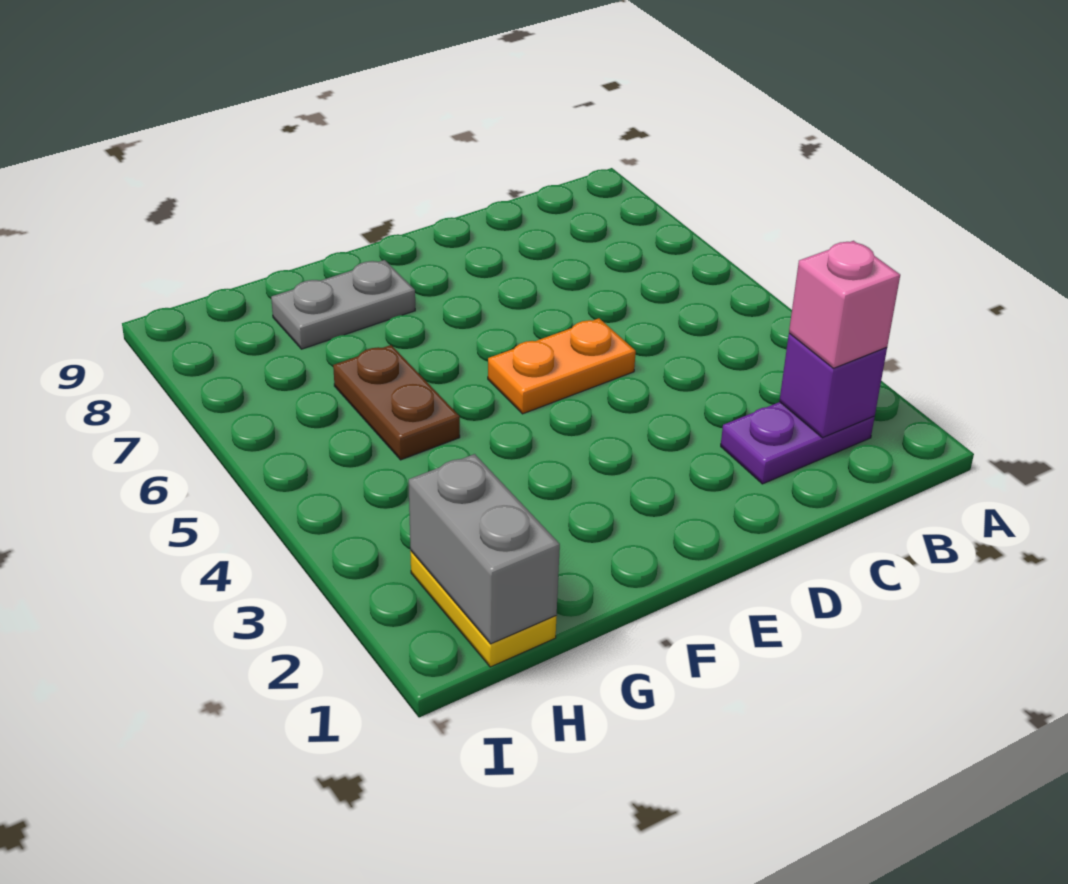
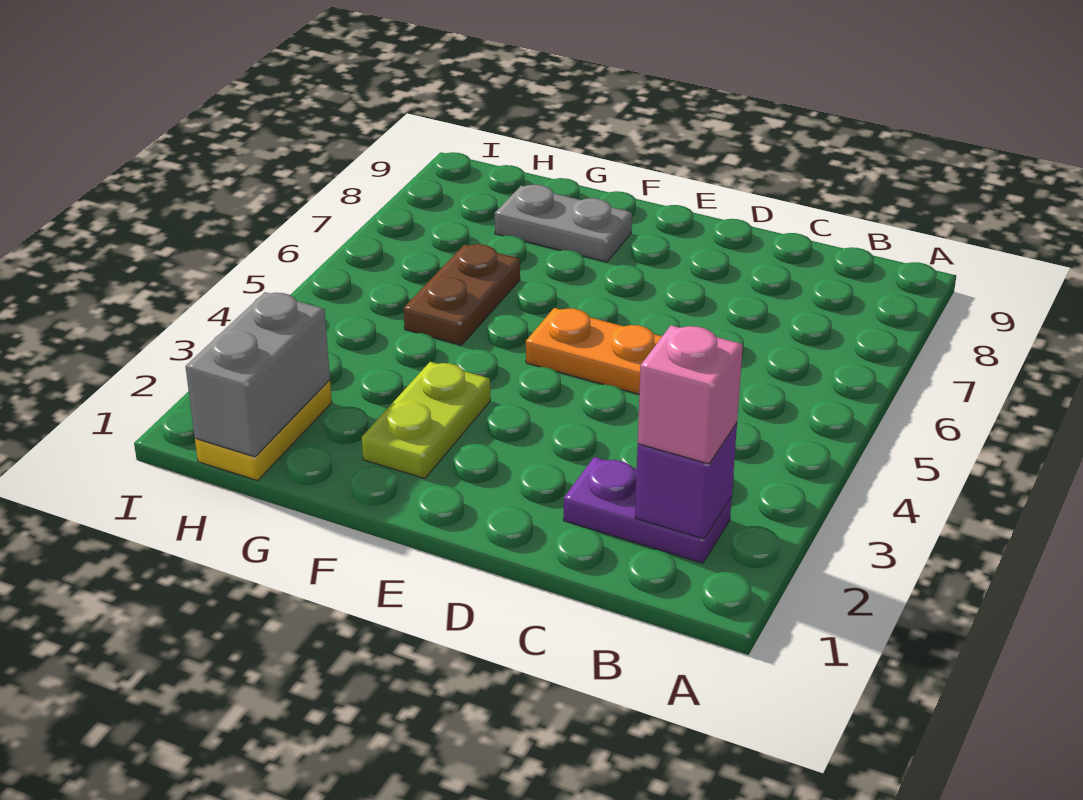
none -> lime 1x2 plate [362,362,490,479]

